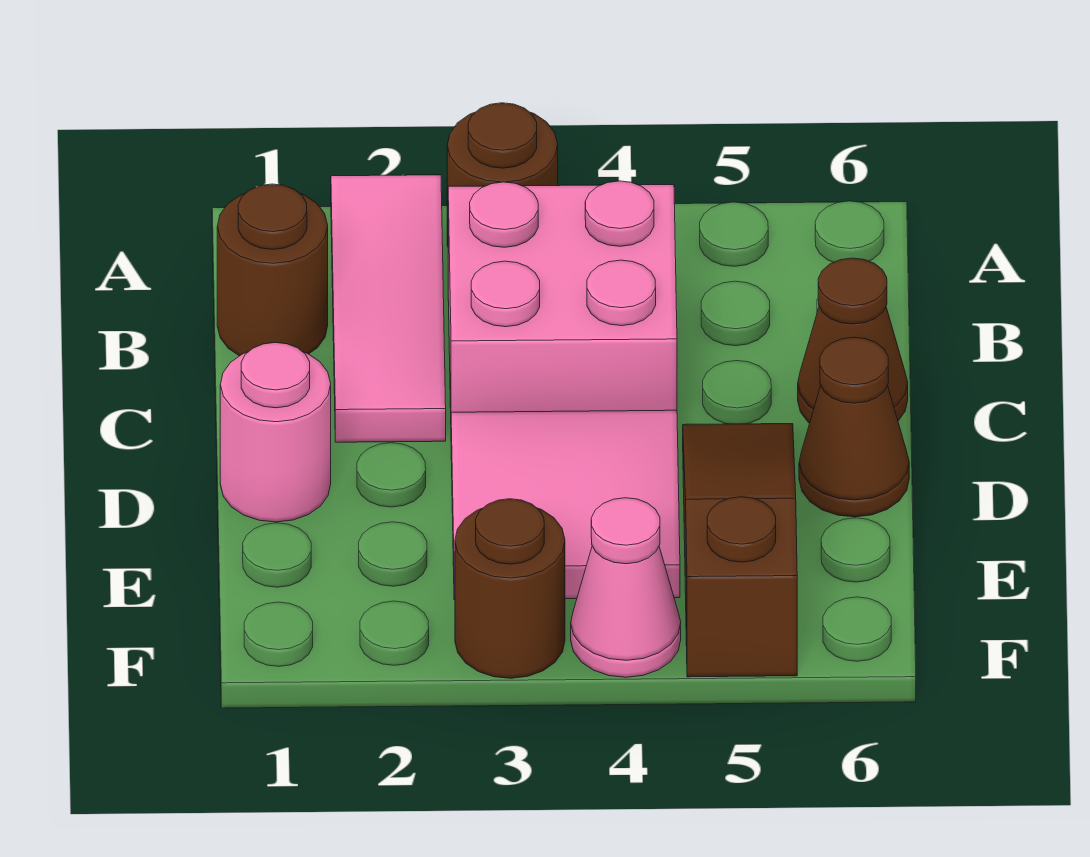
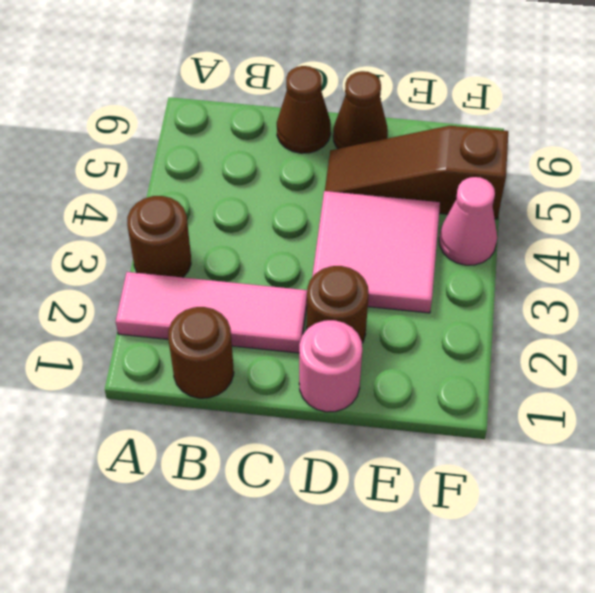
pink 2x2 brick [448,181,677,413] -> none
brown 1x1 round brick [455,499,565,678] -> brown 1x1 round brick moved to [307,266,369,343]

